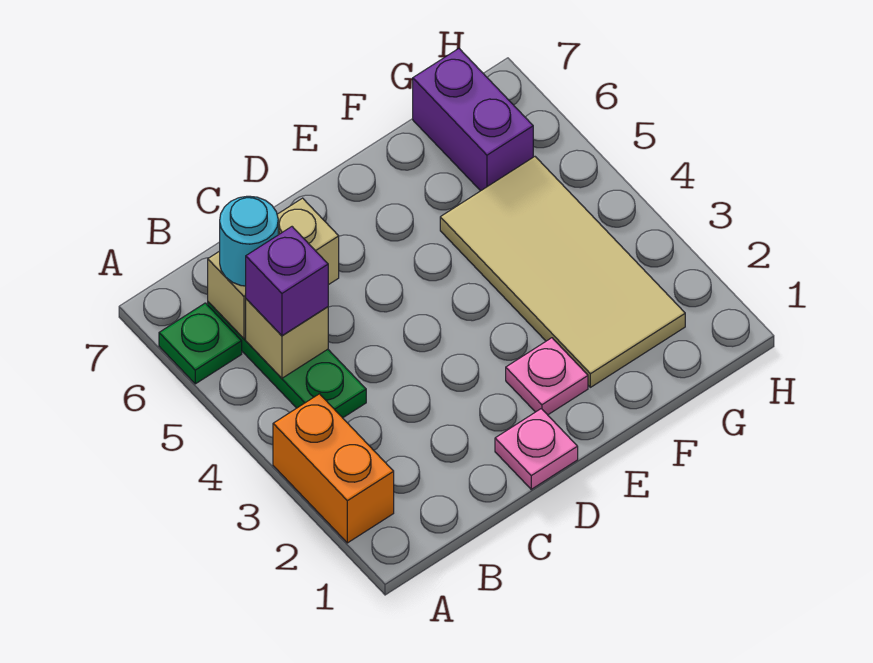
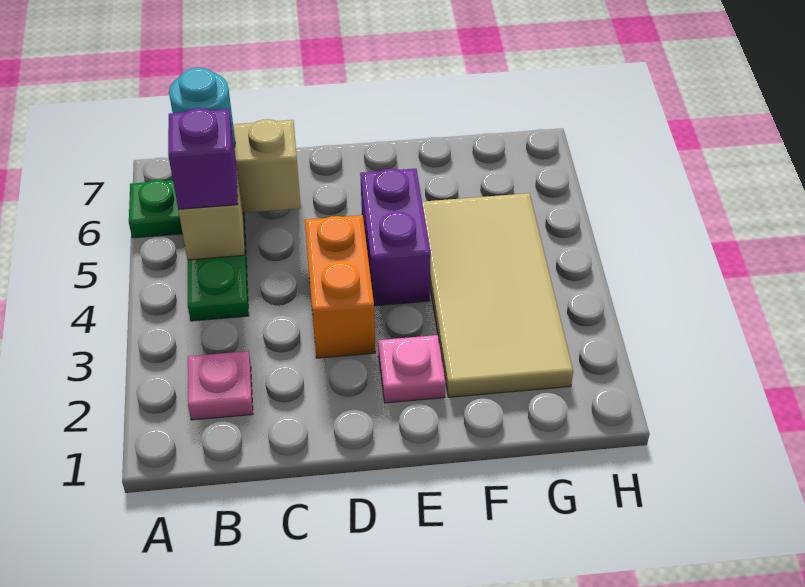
orange 1x2 brick [273,394,394,543] -> orange 1x2 brick moved to [305,215,375,358]
pink 1x1 plate [495,409,578,489] -> pink 1x1 plate moved to [188,351,253,420]
purple 1x2 brick [413,49,533,191] -> purple 1x2 brick moved to [360,169,431,306]

